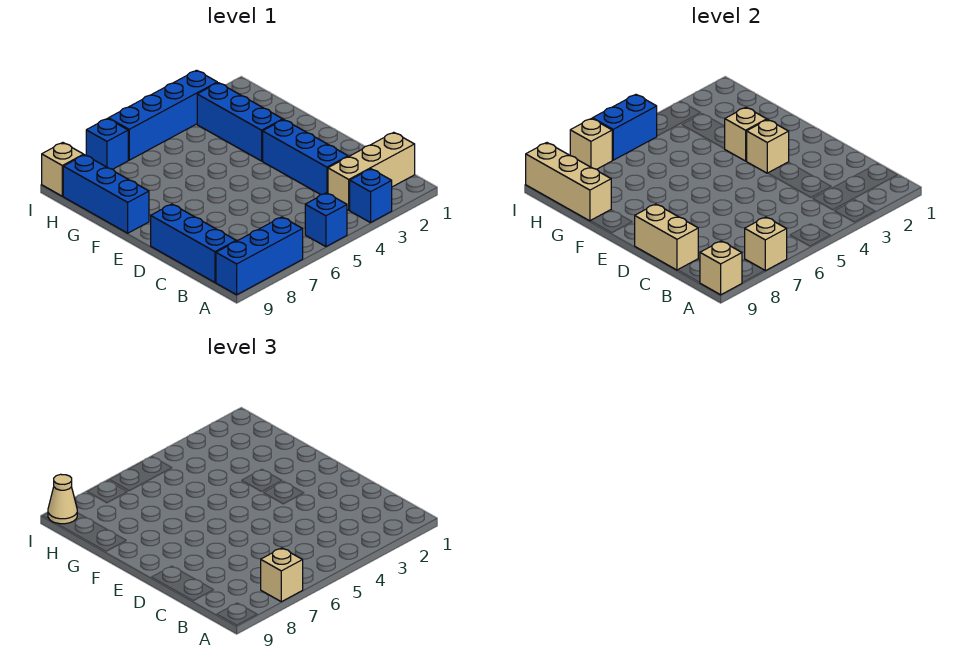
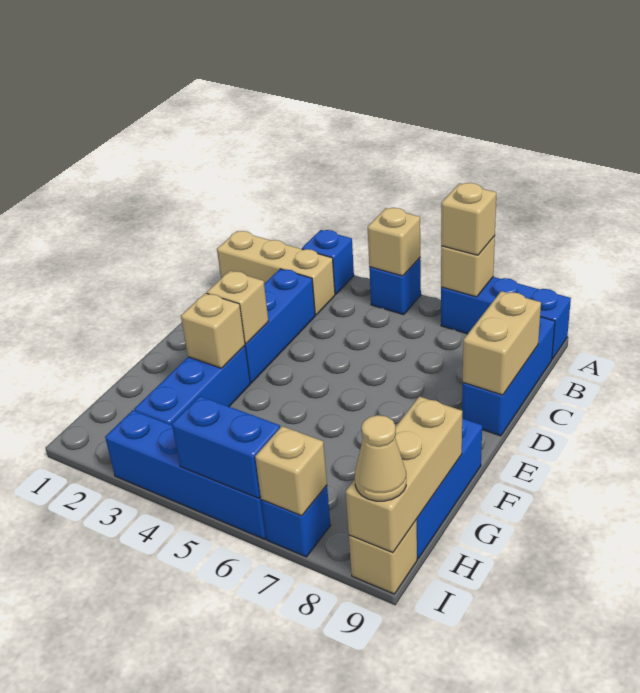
tan 1x1 brick [700,241,742,295] -> tan 1x1 brick moved to [368,208,420,276]

